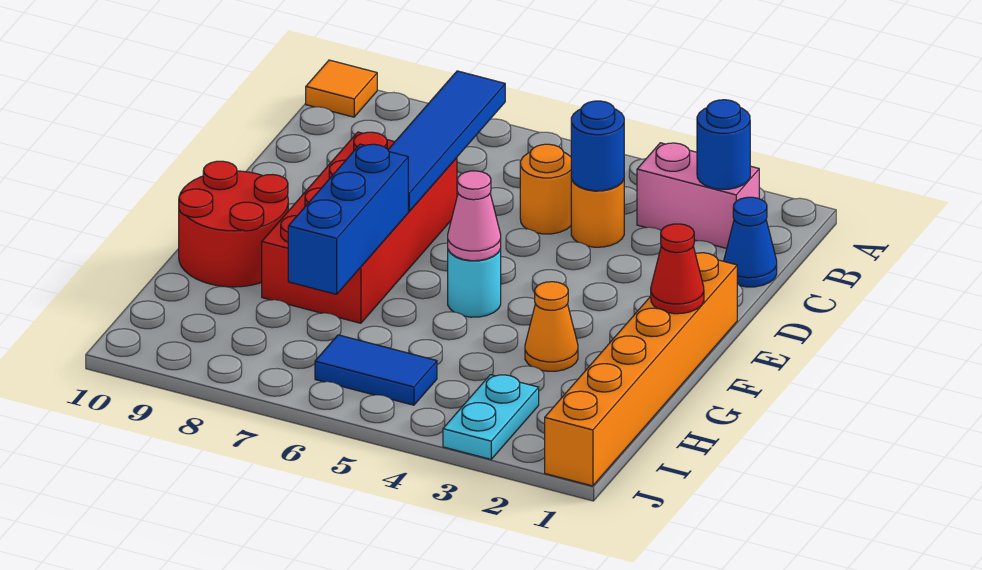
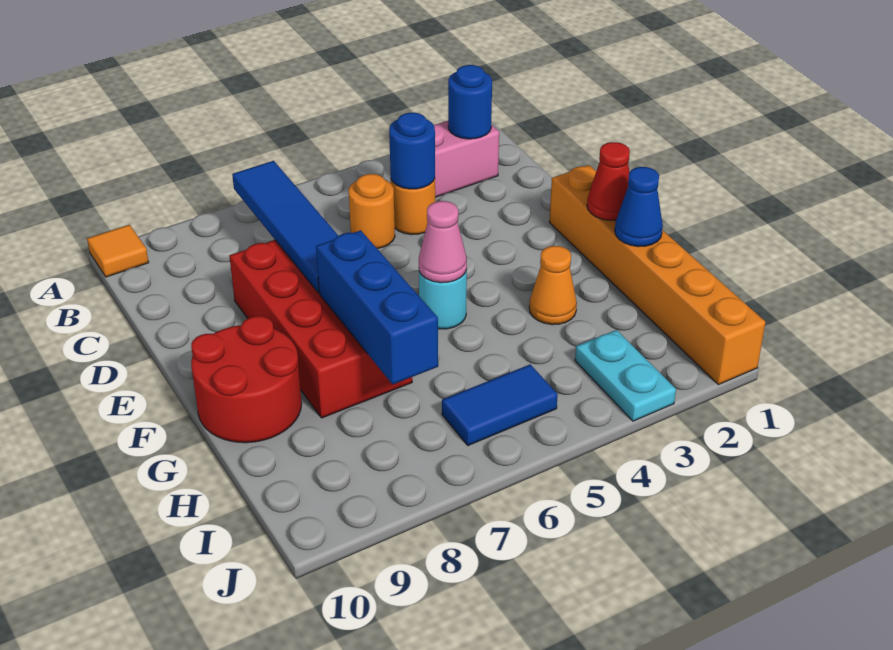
blue 1x1 cone [724,197,777,287] -> blue 1x1 cone moved to [615,167,663,247]

